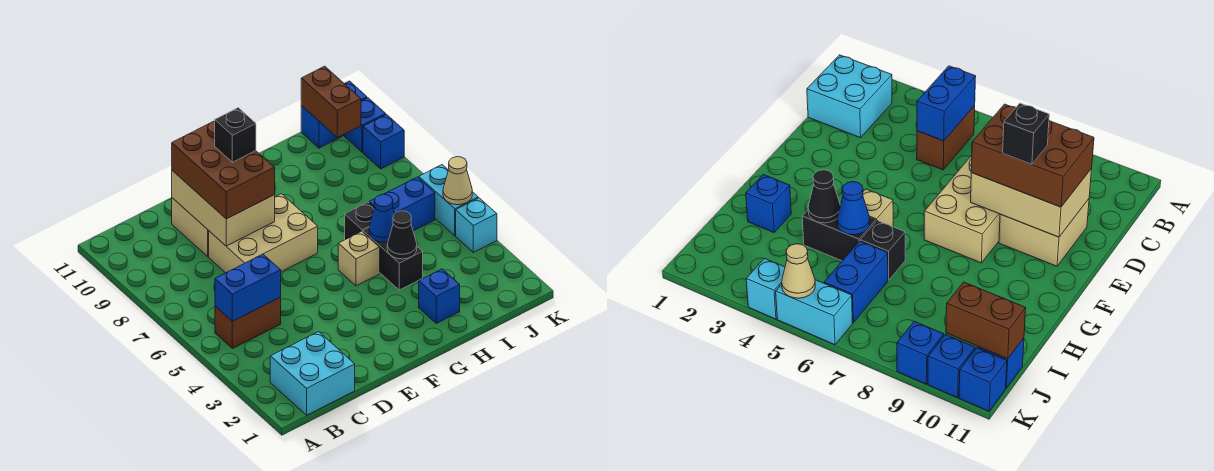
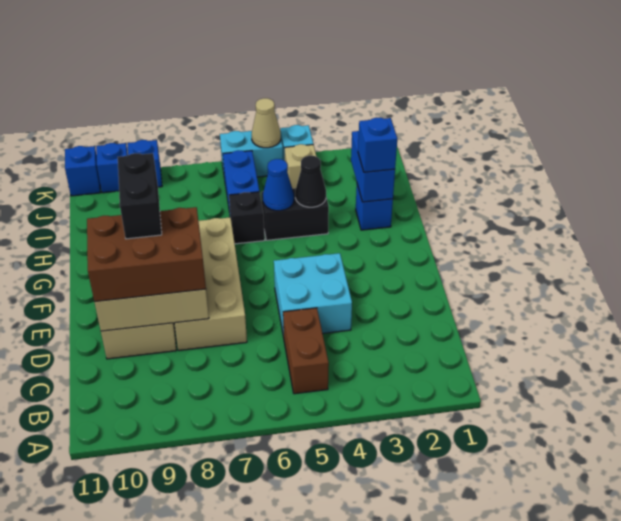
cyan 2x2 brick [270,332,355,415] -> cyan 2x2 brick moved to [274,253,352,337]
blue 1x2 brick [215,254,281,321] -> blue 1x2 brick moved to [351,131,395,202]
tan 2x3 brick [209,194,318,273] -> tan 2x4 brick [174,217,247,350]
black 1x1 brick [215,108,256,162] -> black 1x2 brick [118,153,162,239]
tan 1x1 brick [338,231,380,286] -> tan 1x1 brick moved to [285,144,317,188]
brown 1x2 brick [301,66,361,138] -> none
blue 1x1 brick [301,106,342,148] -> blue 1x1 brick moved to [358,118,397,172]

